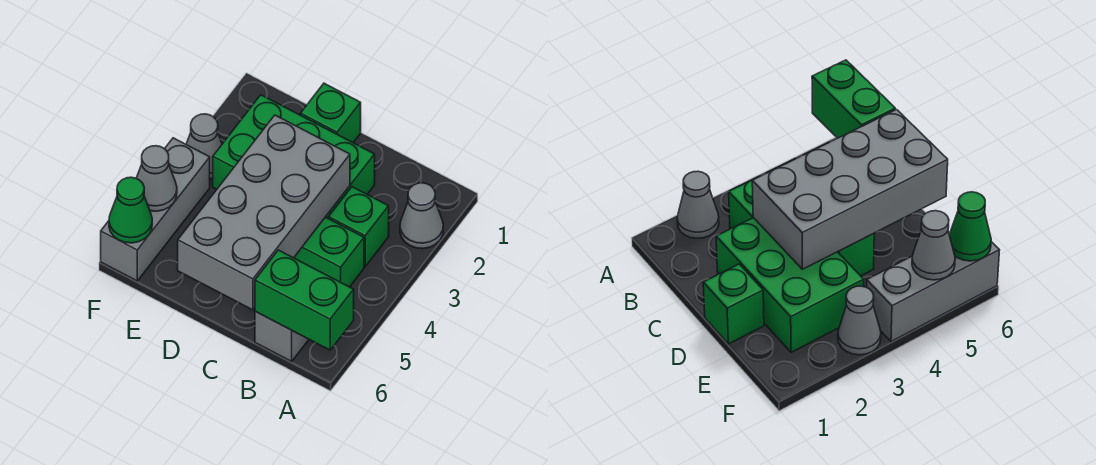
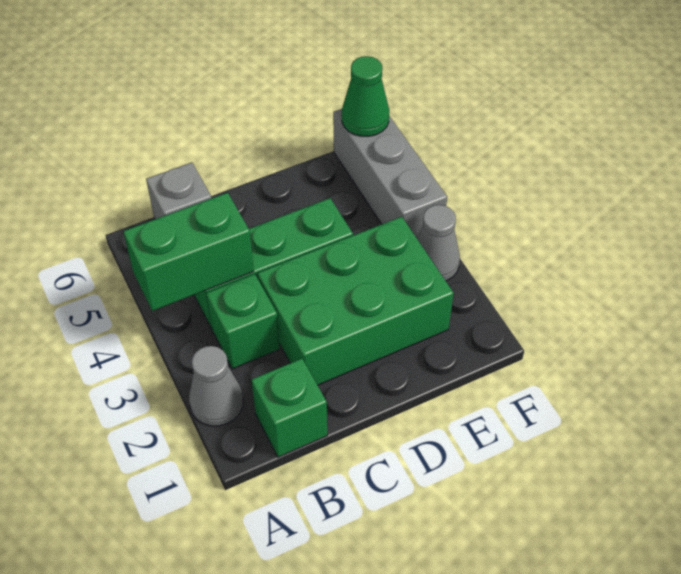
green 1x2 brick [255,250,354,350] -> green 1x2 brick moved to [123,193,254,311]
grey 2x4 brick [178,115,350,310] -> none
green 1x1 brick [300,83,361,142] -> green 1x1 brick moved to [251,359,327,457]
grey 1x1 cone [137,146,177,211] -> none

